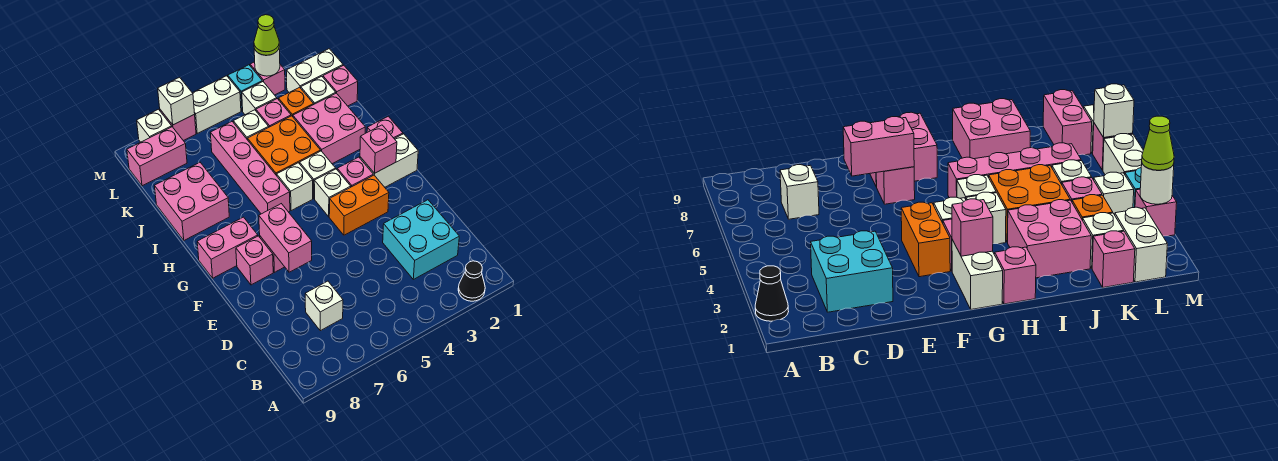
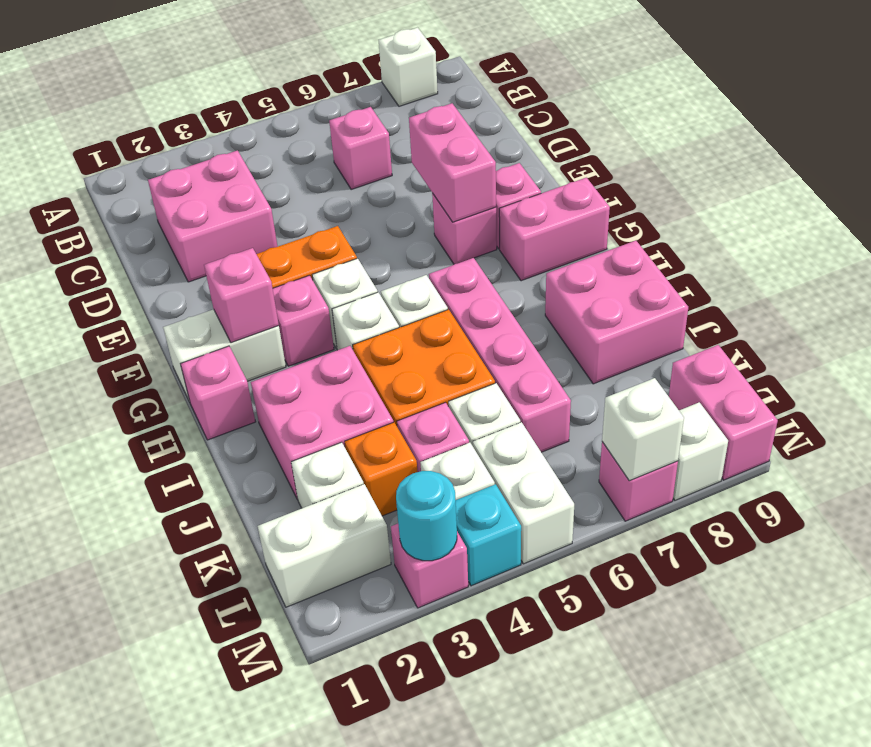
black 1x1 cone [458,261,485,301] -> none
cyan 2x2 brick [383,200,459,279] -> pink 2x2 brick [148,151,278,282]
white 1x1 brick [305,281,343,331] -> white 1x1 brick moved to [379,28,438,106]
pink 1x1 brick [323,65,358,106] -> pink 1x1 brick moved to [329,107,392,189]
pink 1x2 brick [127,127,187,186] -> pink 1x2 brick turned to [669,345,778,480]
white 1x1 round brick [254,49,280,76] -> cyan 1x1 round brick [396,471,457,561]
lime 1x1 cone [254,15,279,55] -> none
white 1x2 brick [193,76,241,133] -> white 1x2 brick turned to [473,422,574,564]

